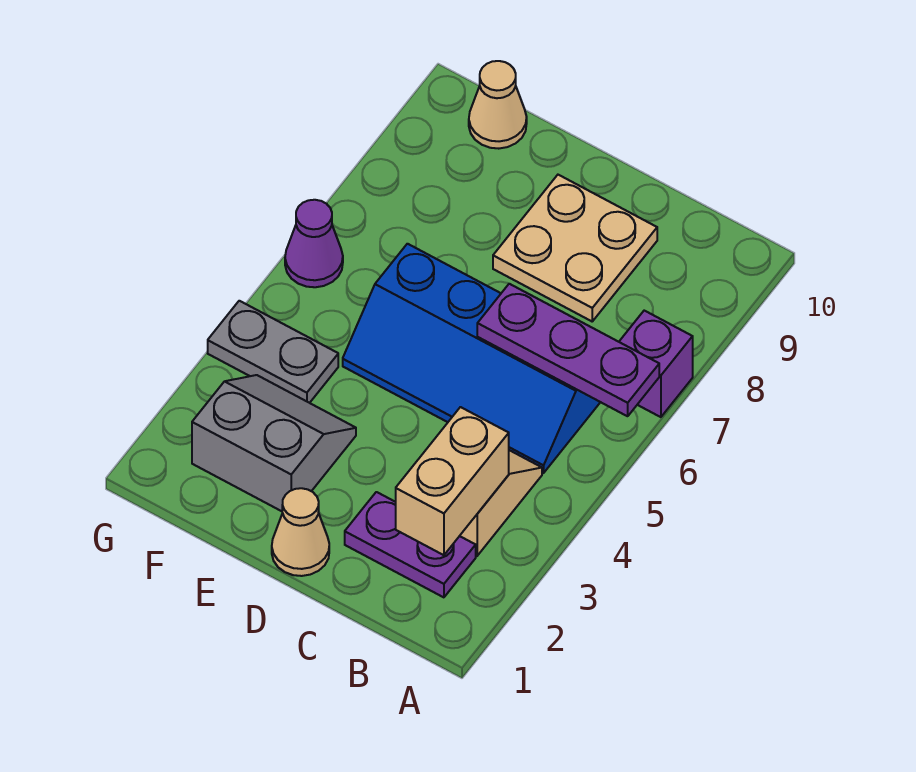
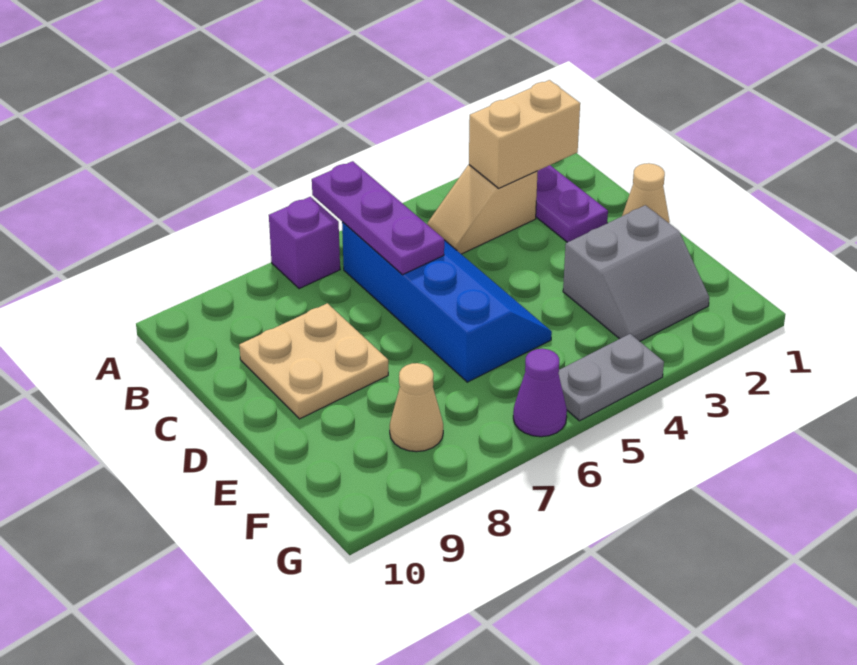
grey 2x2 slope [192,375,356,511] -> grey 2x2 slope turned to [563,205,709,341]
grey 1x2 plate [208,301,338,403] -> grey 1x2 plate turned to [558,334,664,421]
tan 1x1 cone [469,61,527,149] -> tan 1x1 cone moved to [390,363,443,452]

